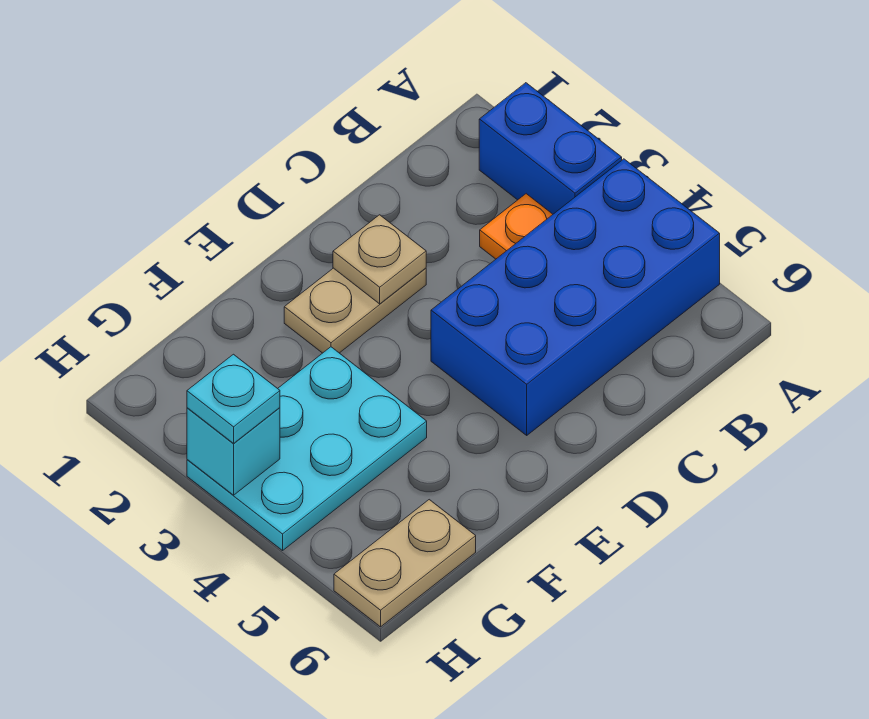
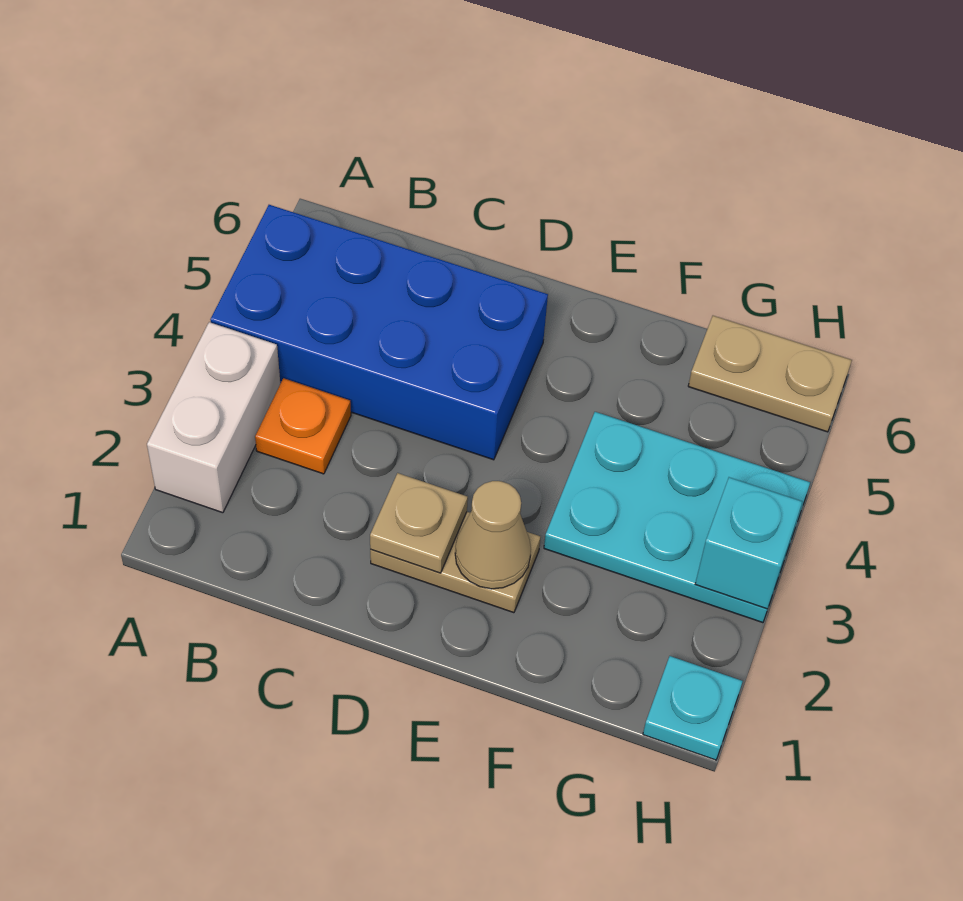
blue 1x2 brick [479,83,622,214] -> white 1x2 brick [147,322,280,513]
none -> tan 1x1 cone [455,481,531,589]
cyan 1x1 plate [187,354,280,443] -> cyan 1x1 plate moved to [643,656,743,760]

